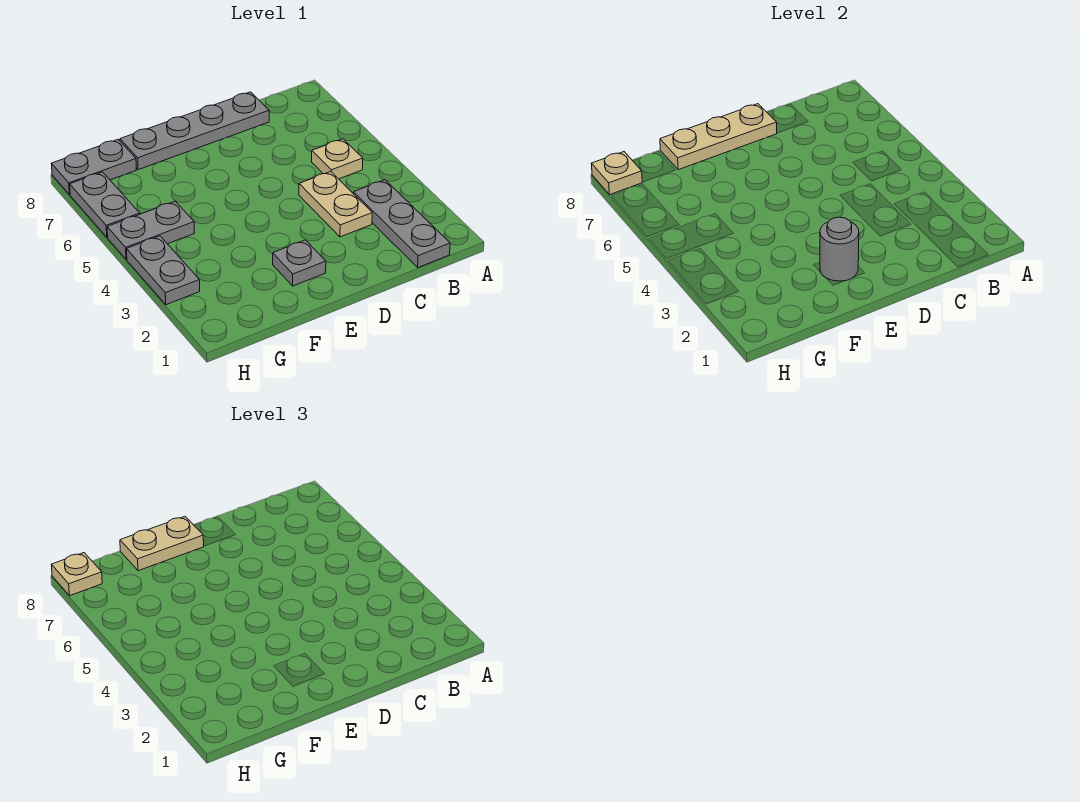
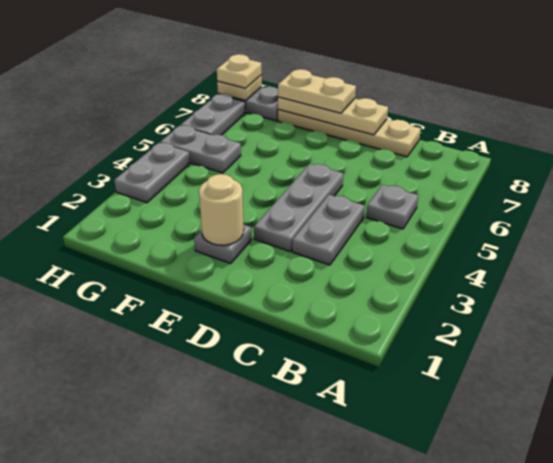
grey 1x3 plate [353,180,450,268] -> grey 1x3 plate moved to [254,164,343,251]
tan 1x1 plate [312,139,363,179] -> grey 1x1 plate [366,185,418,229]
tan 1x2 plate [299,172,372,237] -> grey 1x2 plate [292,195,365,265]
grey 1x4 plate [120,92,269,170] -> tan 1x4 plate [278,110,421,157]
grey 1x1 round brick [820,217,859,281] -> tan 1x1 round brick [199,174,244,245]

